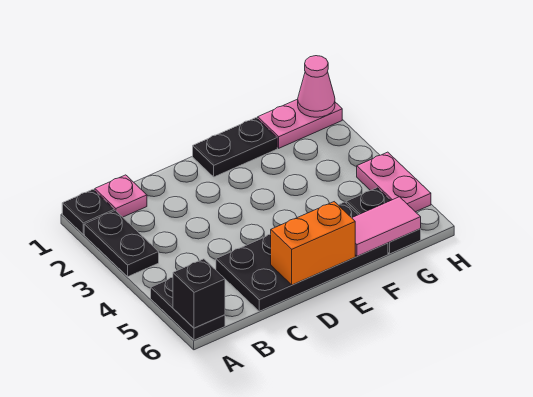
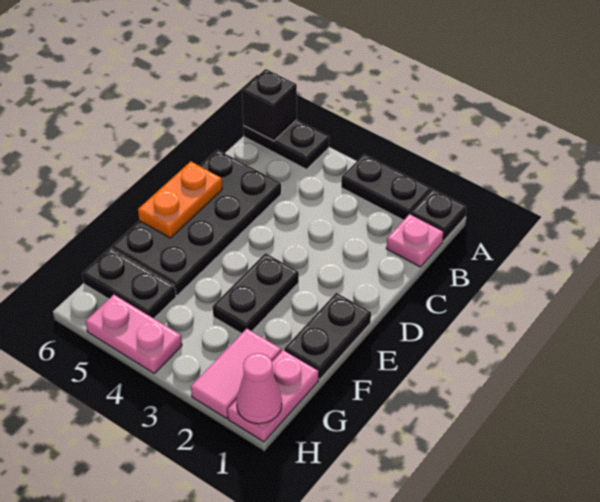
orange 1x2 brick [271,202,355,285] -> orange 1x2 plate [138,161,222,238]
none -> black 1x2 plate [213,253,299,334]
pink 1x2 tile [352,197,421,256] -> pink 1x2 tile moved to [191,329,281,418]

